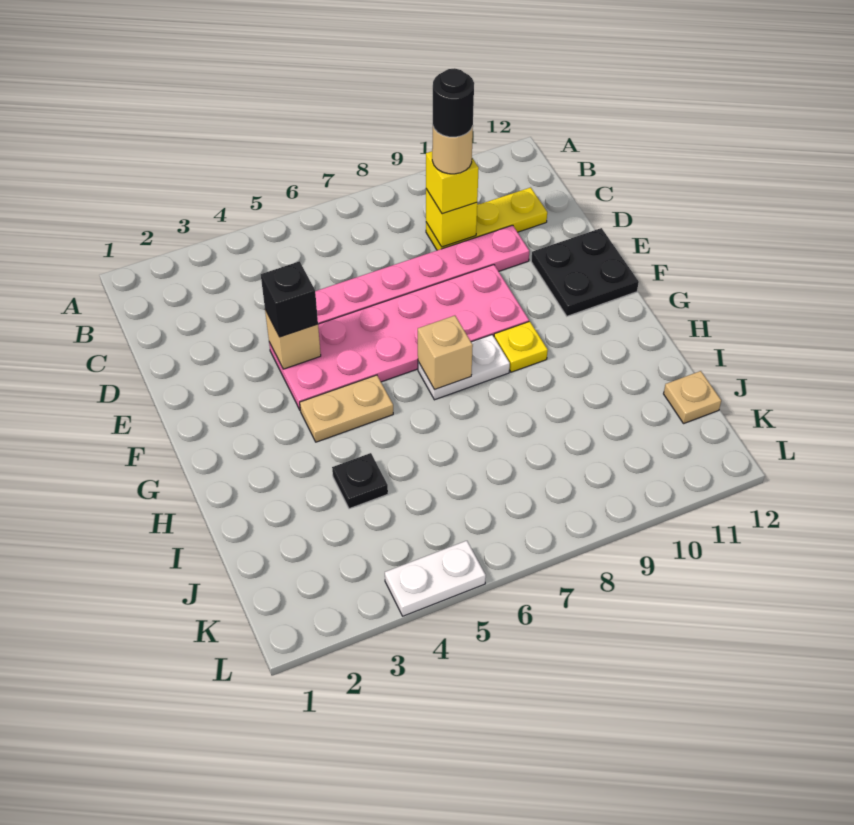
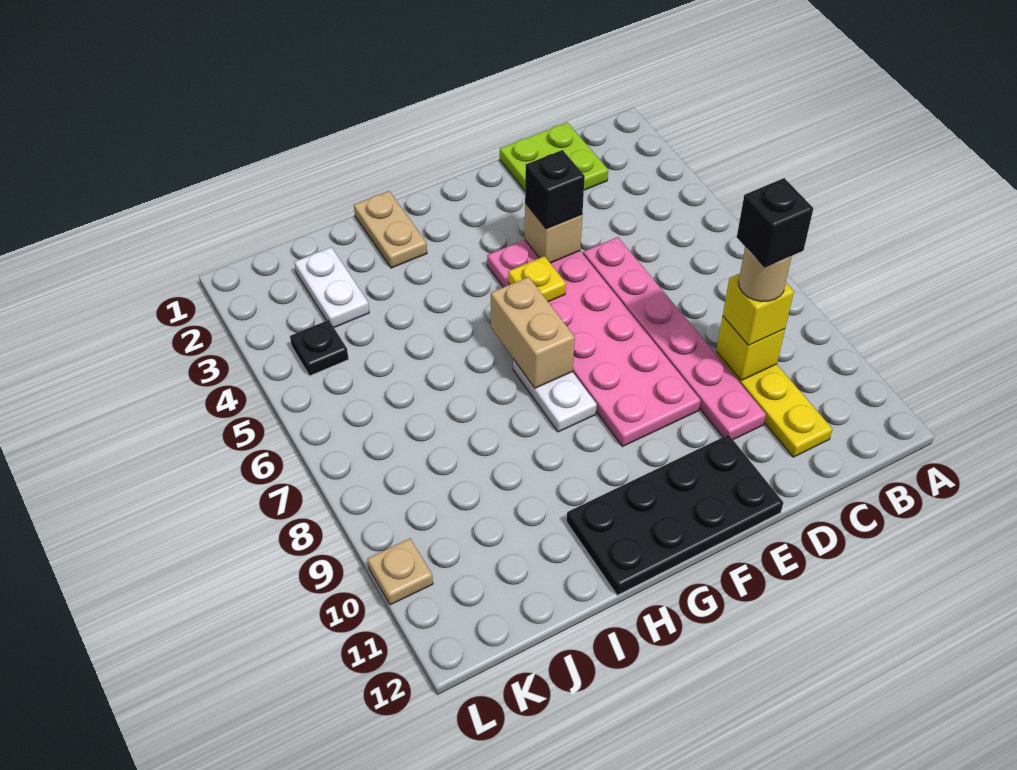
none -> lime 2x2 plate [500,122,608,191]
black 1x1 round brick [433,68,474,137] -> black 1x1 brick [737,178,813,268]
black 2x2 plate [531,228,639,316] -> black 2x4 plate [567,435,783,595]
tan 1x2 plate [300,375,393,442] -> tan 1x2 plate moved to [354,191,427,268]
tan 1x1 brick [418,315,473,390] -> tan 1x2 brick [491,277,575,388]
yellow 1x1 plate [494,321,548,372] -> yellow 1x1 plate moved to [508,256,566,302]
black 1x1 plate [332,453,388,509] -> black 1x1 plate moved to [290,320,348,376]
tan 1x1 plate [664,371,721,423] -> tan 1x1 plate moved to [367,539,433,605]
white 1x2 plate [385,541,486,616] -> white 1x2 plate moved to [294,247,369,328]

